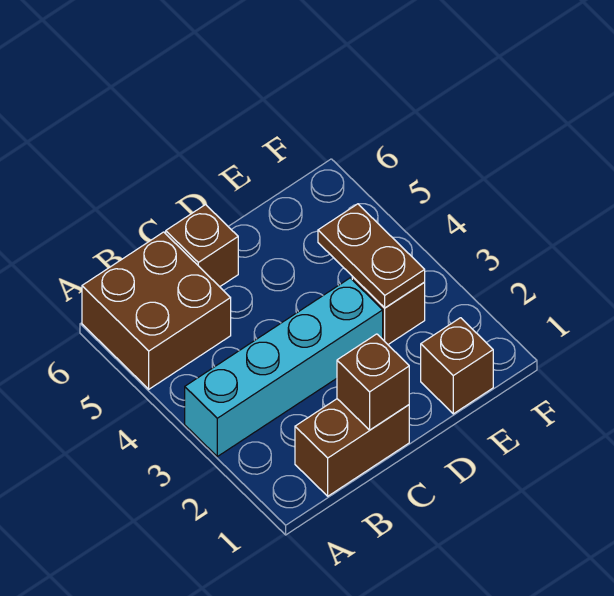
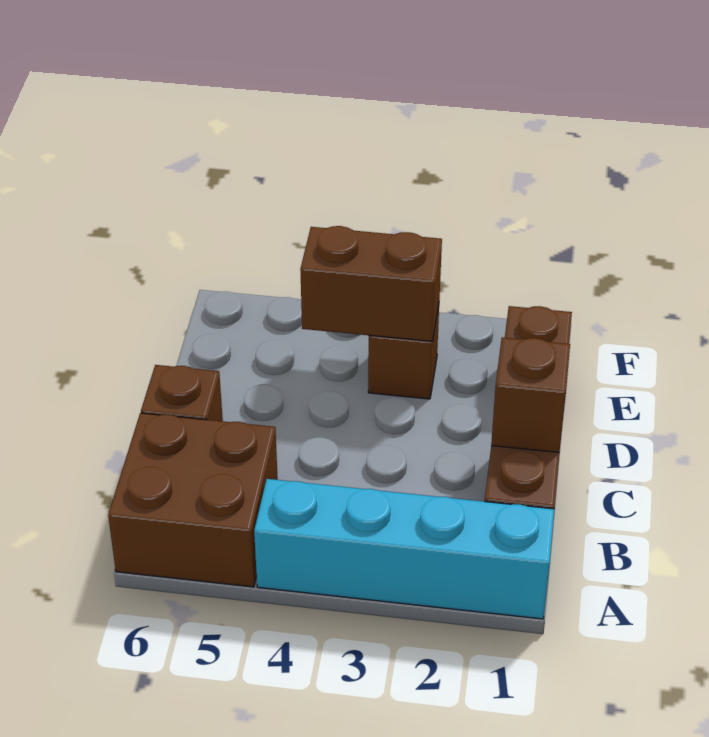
cyan 1x4 brick [185,278,383,456] -> cyan 1x4 brick turned to [254,479,554,619]
brown 1x2 plate [318,204,425,308] -> brown 1x2 brick [300,226,442,342]

